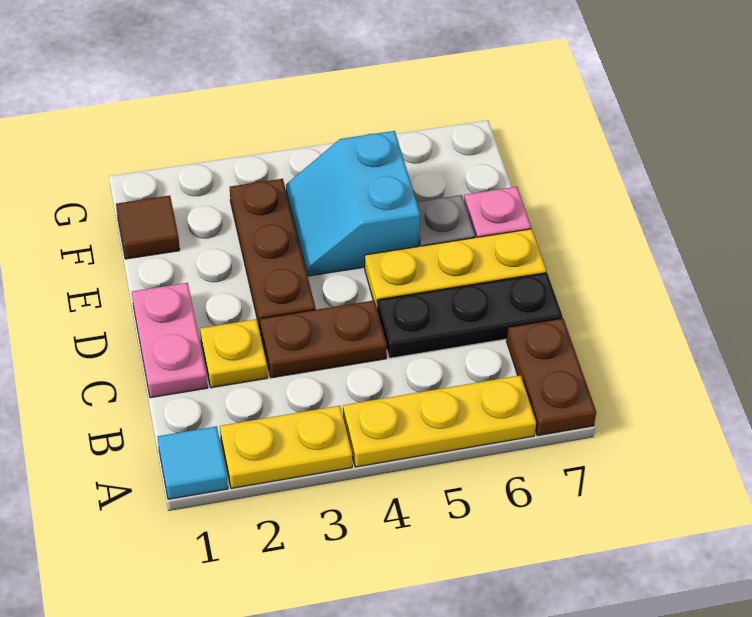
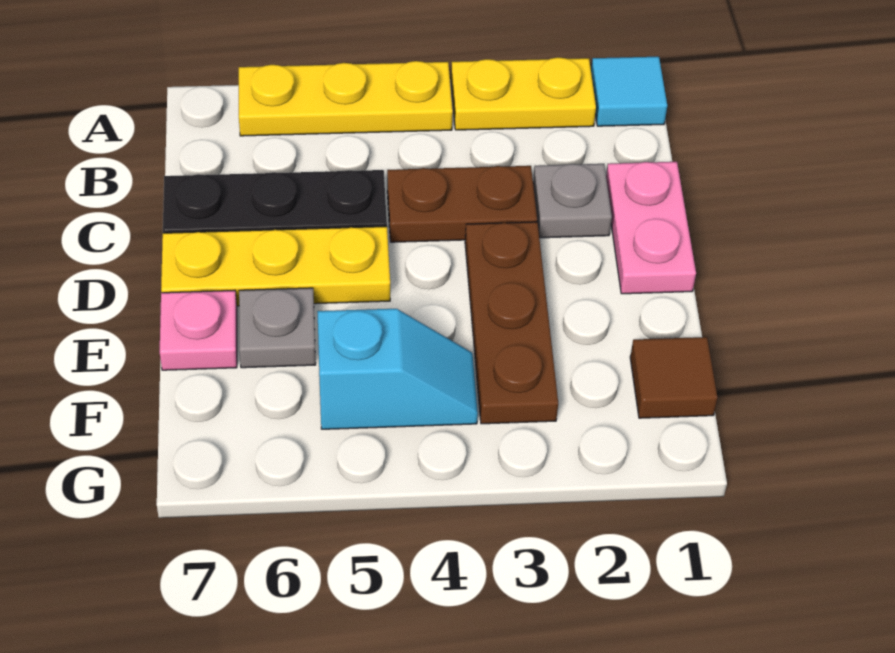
brown 1x2 plate [507,318,596,436] -> none
yellow 1x1 plate [200,319,268,388] -> grey 1x1 plate [533,164,612,238]
cyan 2x2 slope [286,131,420,276] -> cyan 1x2 slope [317,309,478,429]

